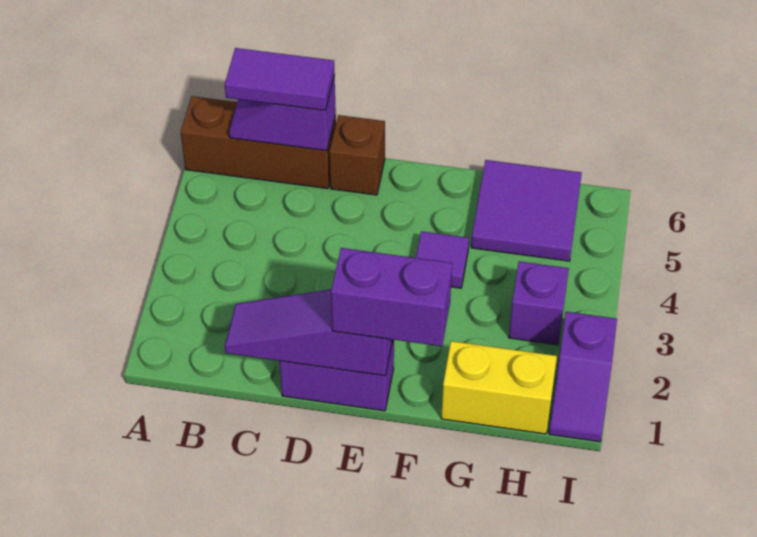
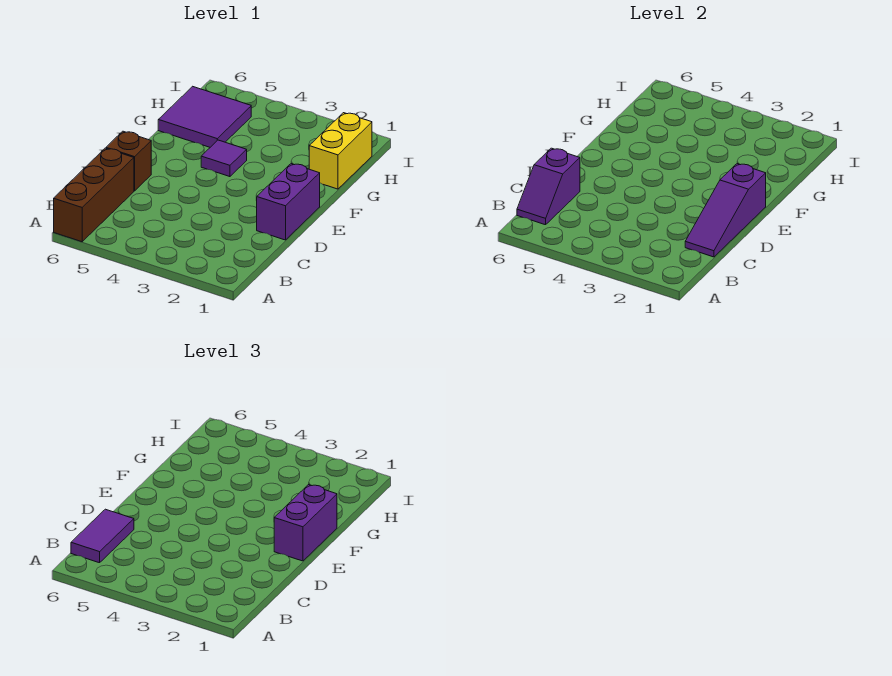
purple 1x1 brick [509,261,569,345] -> none
purple 1x2 slope [549,312,617,442] -> none

